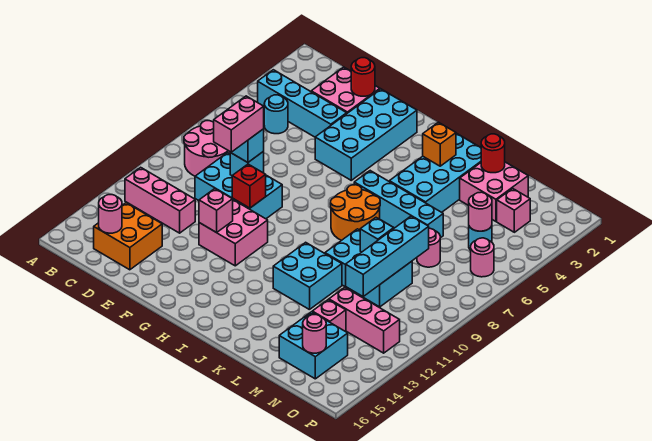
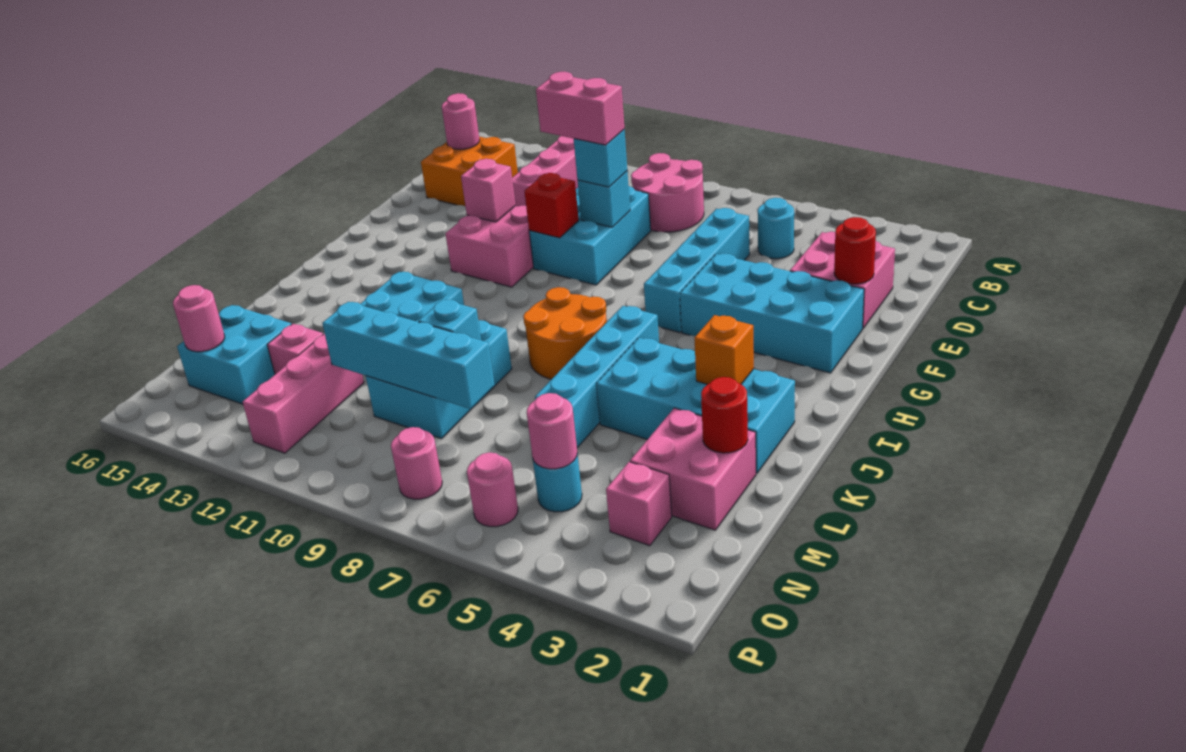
cyan 1x4 brick [258,70,347,137] -> cyan 1x4 brick moved to [644,208,750,332]
pink 1x1 round brick [417,228,440,267] -> pink 1x1 round brick moved to [391,427,442,499]

